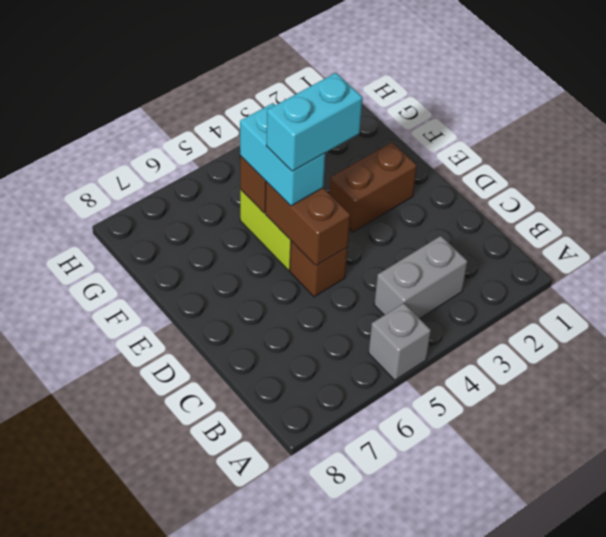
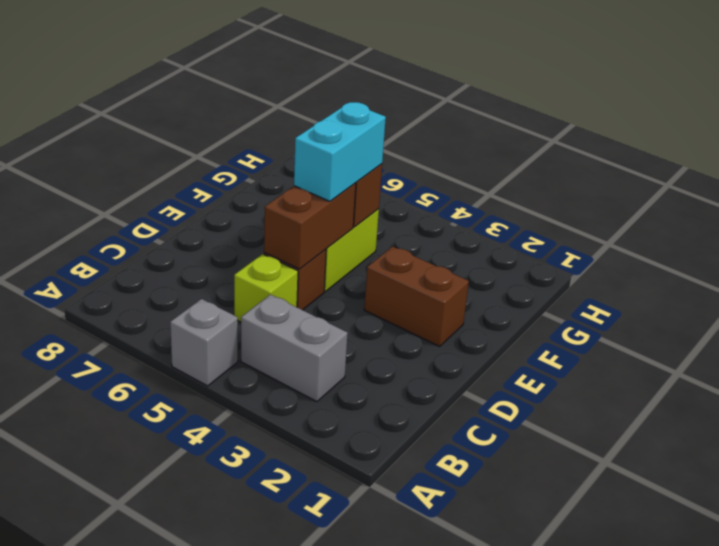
none -> lime 1x1 brick [234,254,298,322]
cyan 1x2 brick [266,73,363,171] -> none

